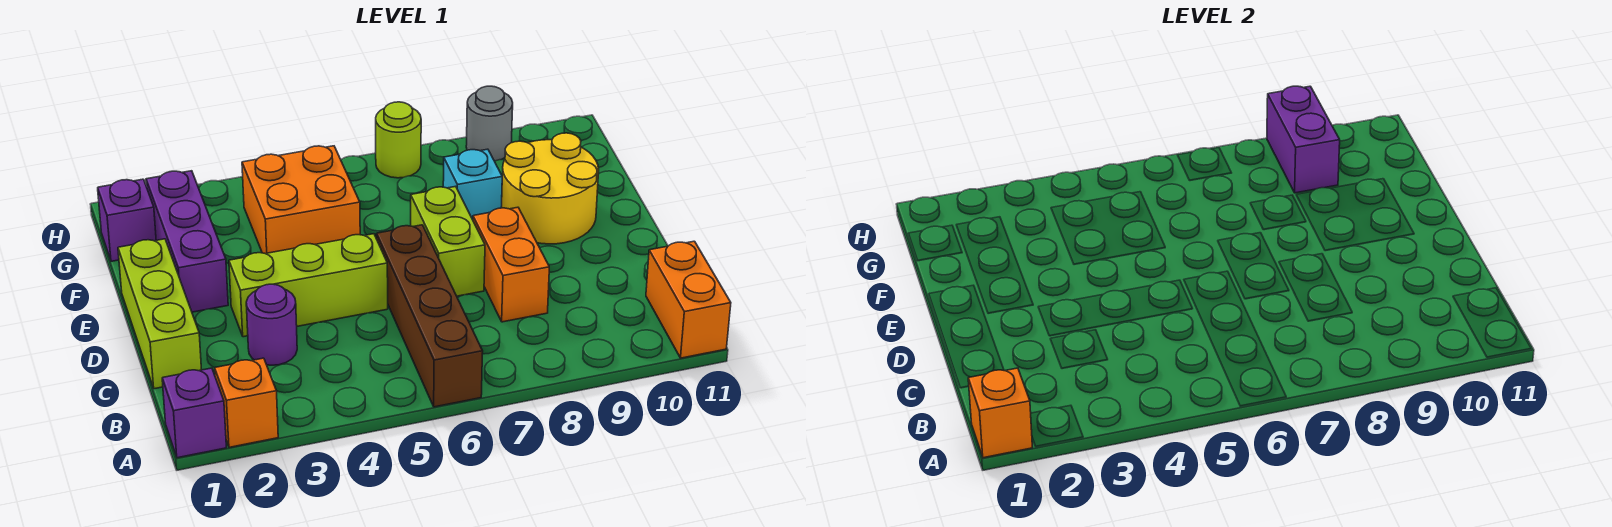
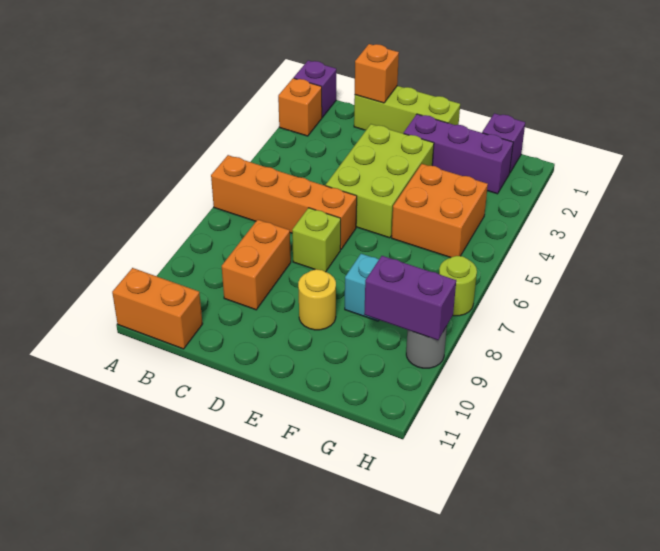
orange 1x1 brick [968,368,1032,458] -> orange 1x1 brick moved to [355,44,399,103]
brown 1x4 brick [376,225,483,407] -> orange 1x4 brick [211,155,357,249]
purple 1x1 round brick [246,284,297,365] -> none
orange 1x2 brick [473,207,549,322] -> orange 1x2 brick turned to [222,220,291,310]
lime 1x3 brick [229,234,388,337] -> lime 2x3 brick [326,124,434,238]
lime 1x2 brick [411,186,485,296] -> lime 1x1 brick [292,208,341,272]
yellow 2x2 round brick [502,133,599,244] -> yellow 1x1 round brick [298,269,336,330]

